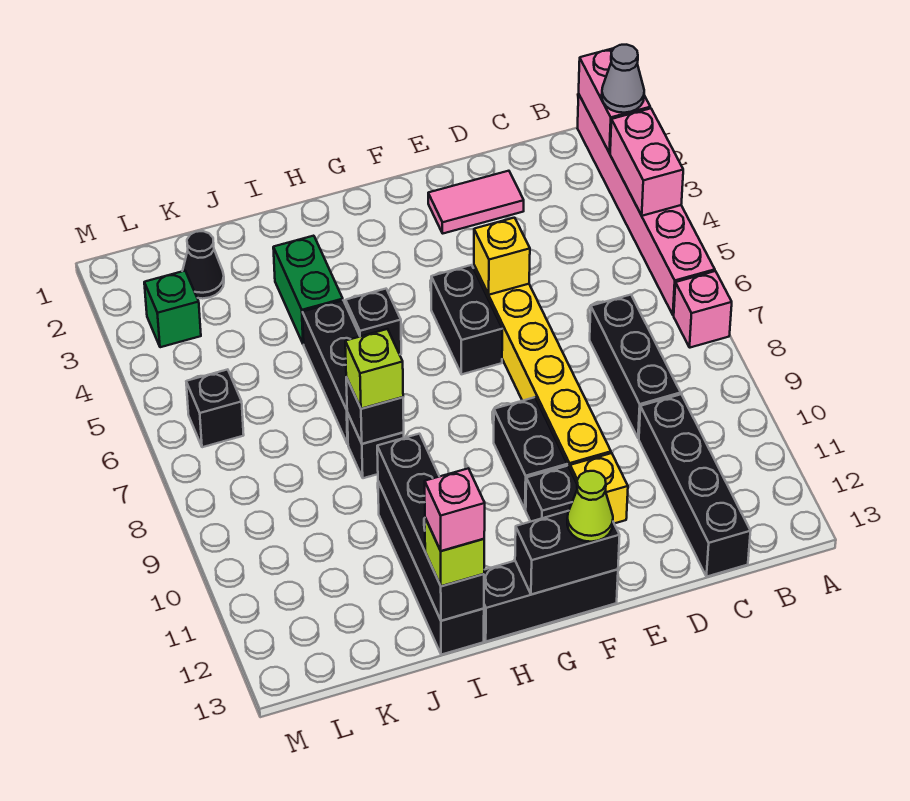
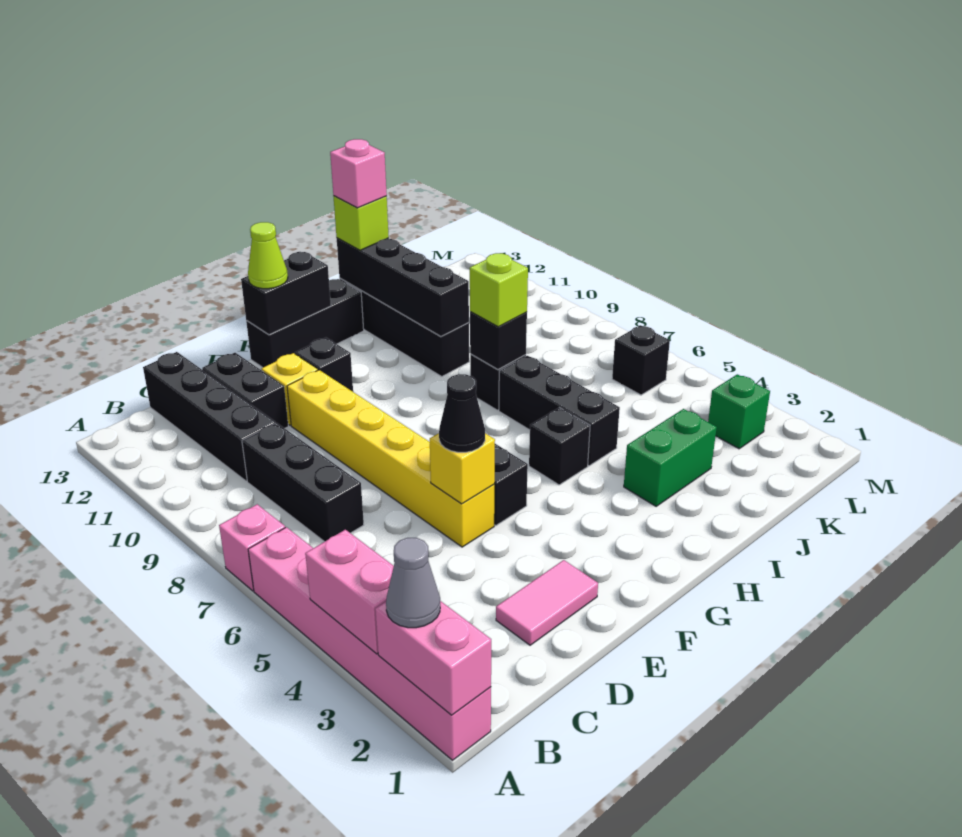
black 1x2 brick [494,397,567,510] -> black 1x2 brick moved to [202,353,288,428]
green 1x2 brick [273,236,343,344] -> green 1x2 brick turned to [624,409,717,506]
black 1x1 cone [183,231,224,299] -> black 1x1 cone moved to [439,374,485,452]

